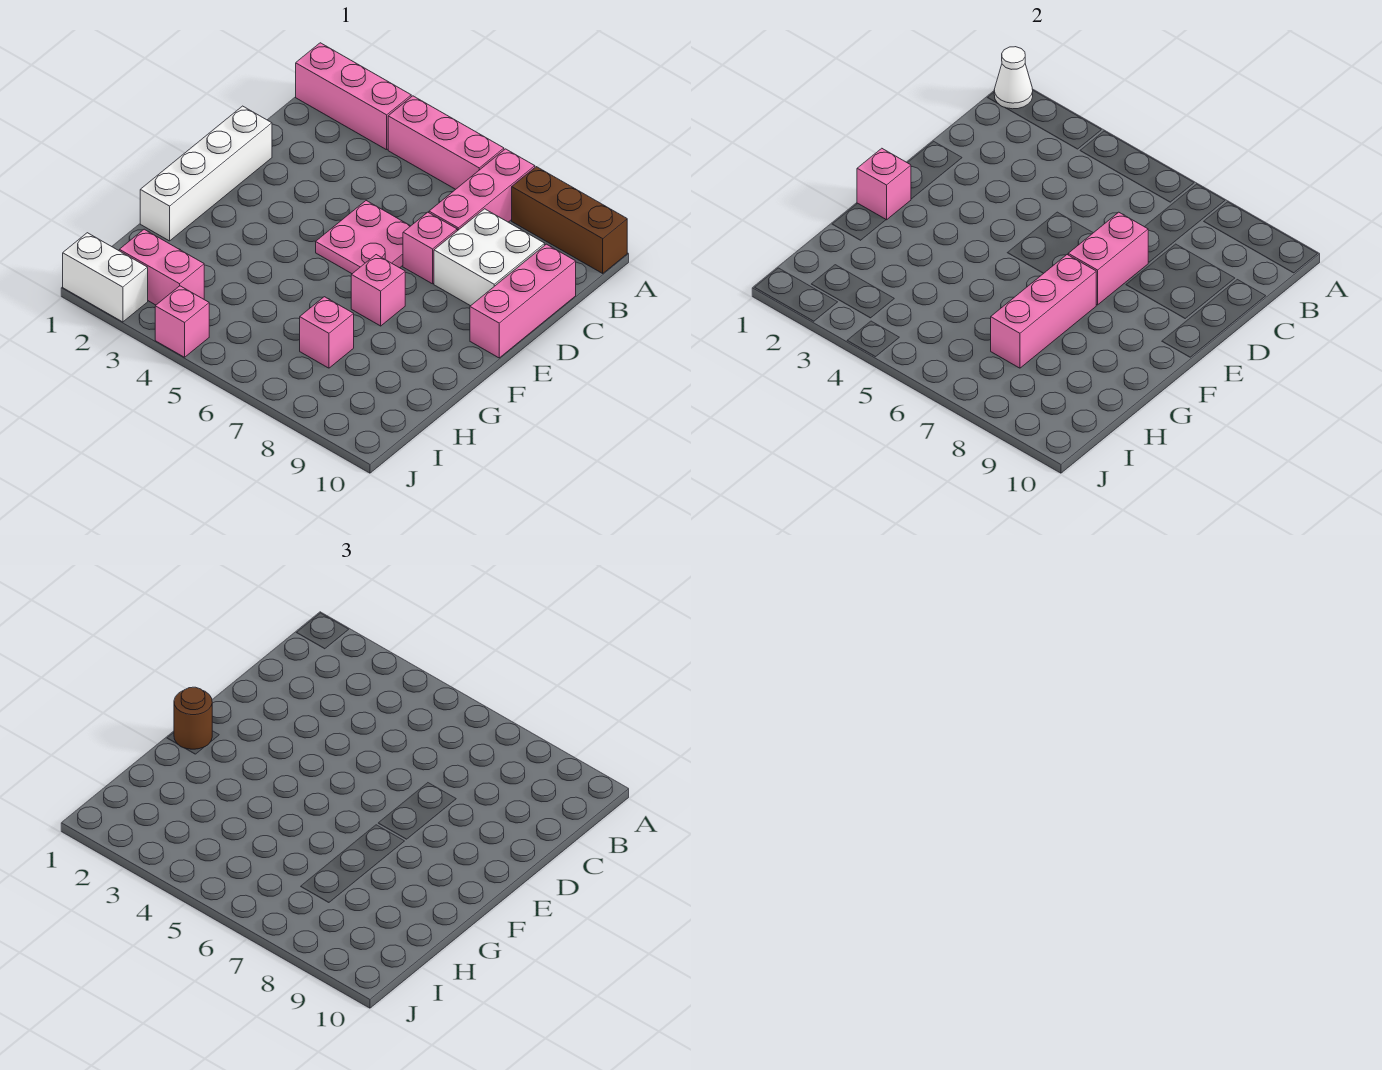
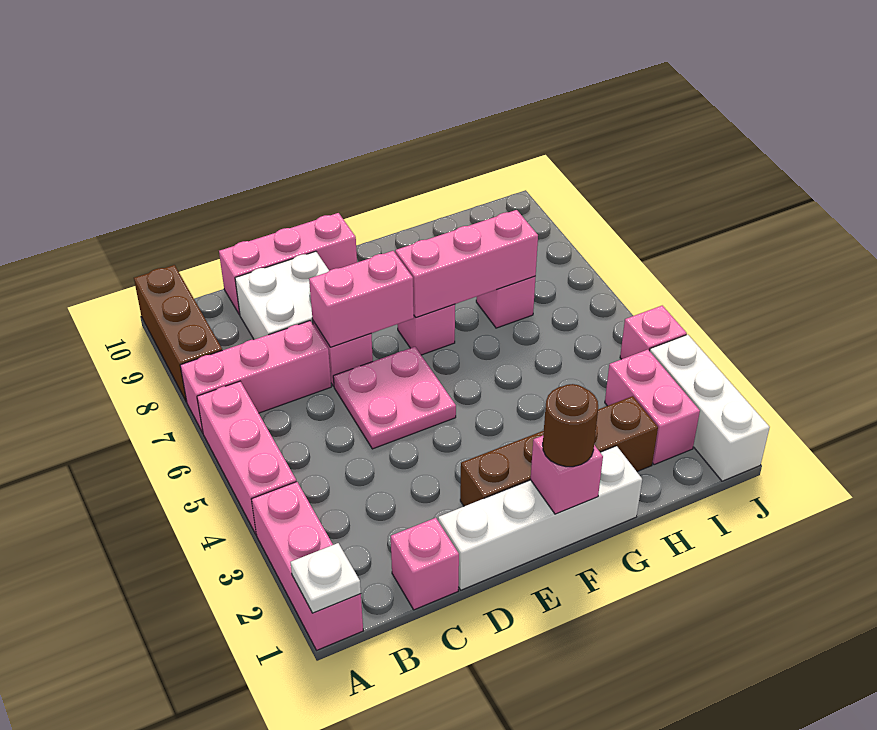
white 1x1 cone [994,47,1033,109] -> white 1x1 plate [290,543,361,613]
none -> pink 1x1 brick [391,518,459,610]
none -> brown 1x4 brick [460,396,658,506]
white 1x2 brick [63,233,148,322] -> white 1x3 brick [650,335,770,481]

